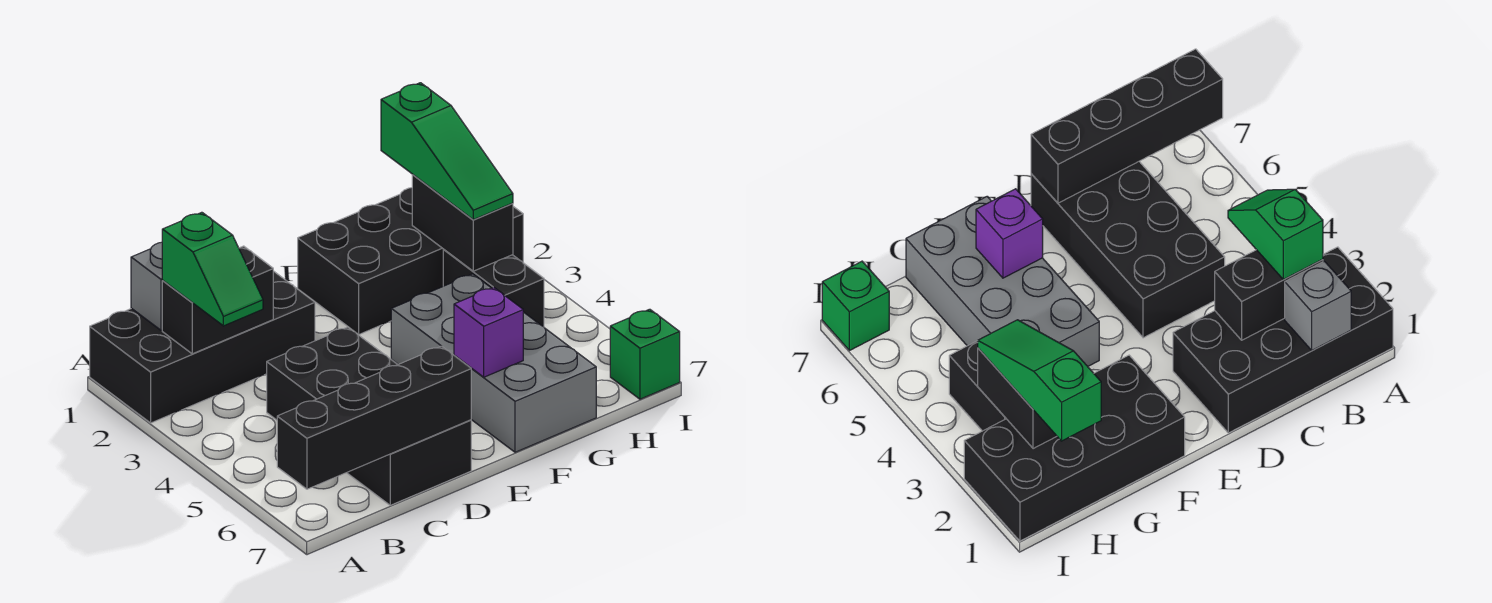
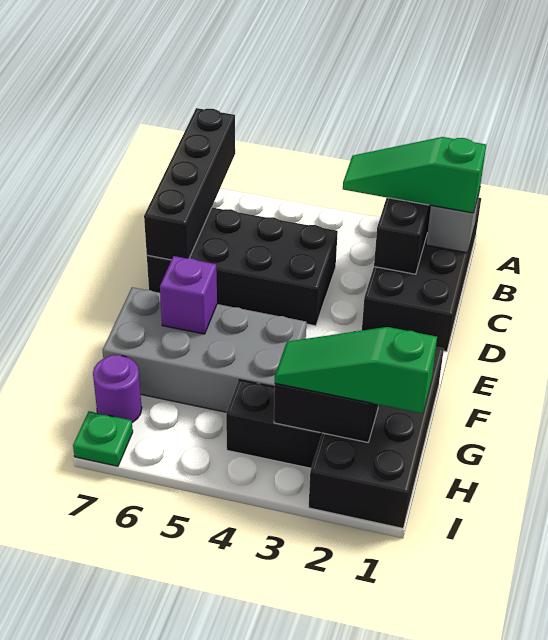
green 1x2 slope [162,212,263,326] -> green 1x3 slope [343,137,486,213]
none -> purple 1x1 round brick [93,355,142,423]
green 1x1 brick [610,309,680,399] -> green 1x1 plate [73,411,133,466]

